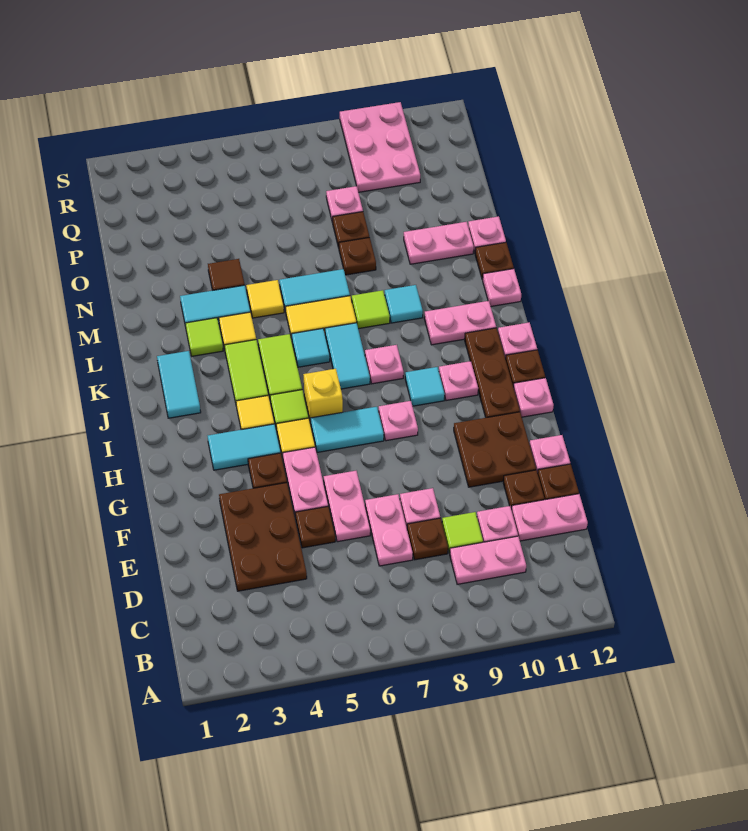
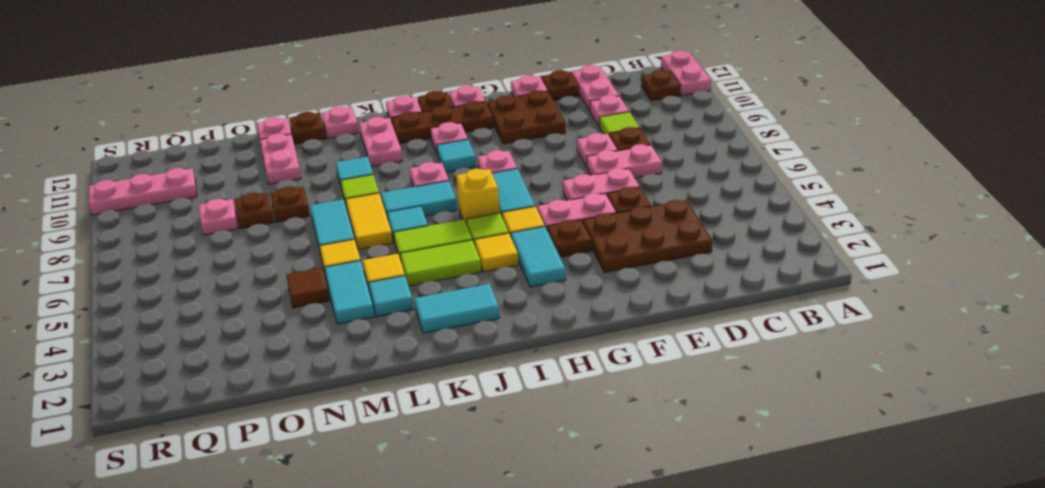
pink 1x2 plate [450,536,526,584] -> pink 1x2 plate moved to [661,51,711,95]
brown 1x1 plate [503,470,544,510] -> brown 1x1 plate moved to [642,70,681,101]
lime 1x1 tile [185,318,223,356] -> cyan 1x1 tile [369,276,413,316]
pink 2x3 plate [340,102,420,192] -> pink 1x3 plate [89,168,197,215]

